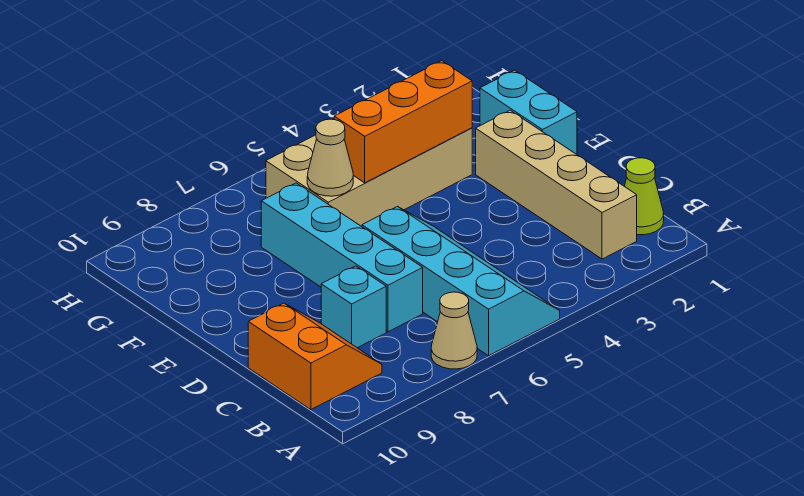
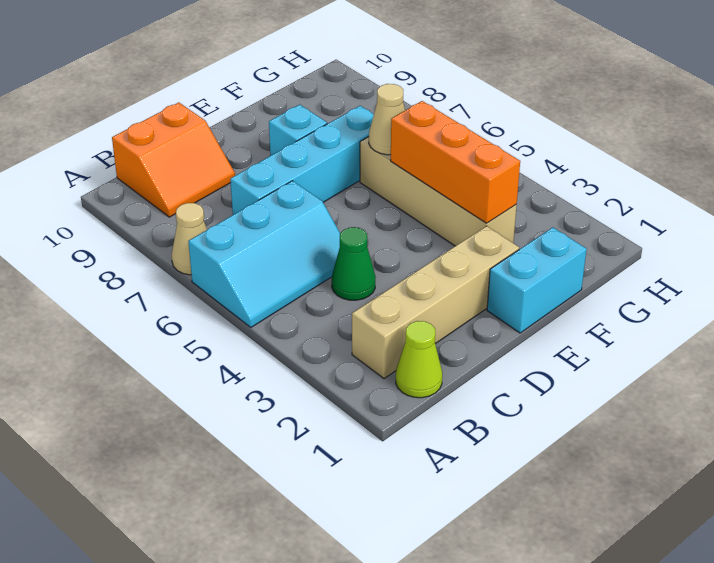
cyan 2x4 slope [362,207,560,356] -> cyan 2x3 slope [188,181,340,327]
none -> green 1x1 cone [332,227,376,300]
cyan 1x1 brick [321,266,386,348] -> cyan 1x1 brick moved to [269,105,327,156]
tan 2x4 brick [266,128,472,227] -> tan 1x4 brick [360,137,517,246]

